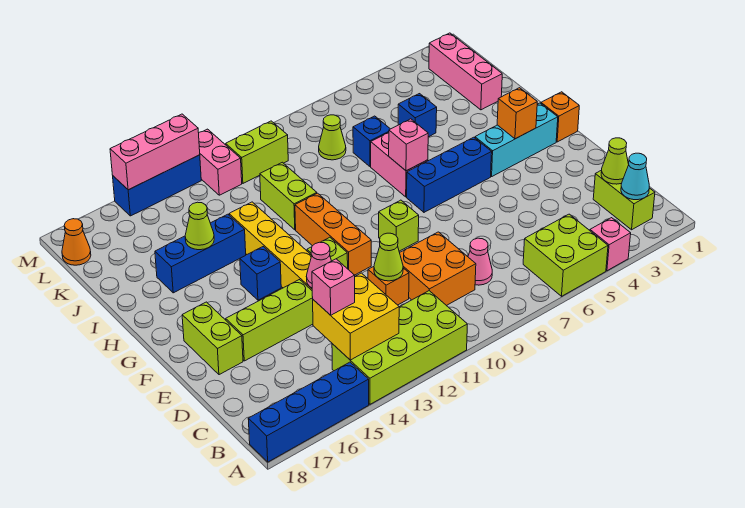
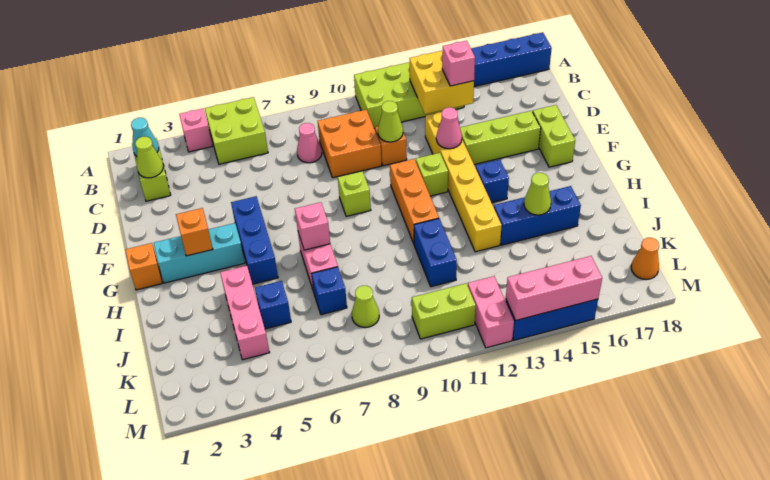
blue 1x3 brick [407,137,492,212] -> blue 1x3 brick turned to [231,196,278,284]
lime 1x2 brick [260,162,317,230] -> blue 1x2 brick [414,219,457,287]
pink 1x3 brick [429,33,502,110] -> pink 1x3 brick moved to [220,266,270,360]

